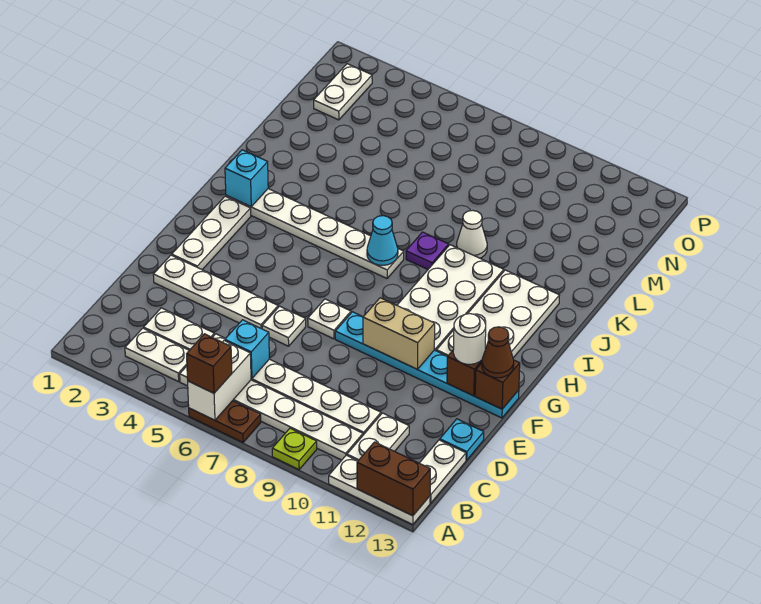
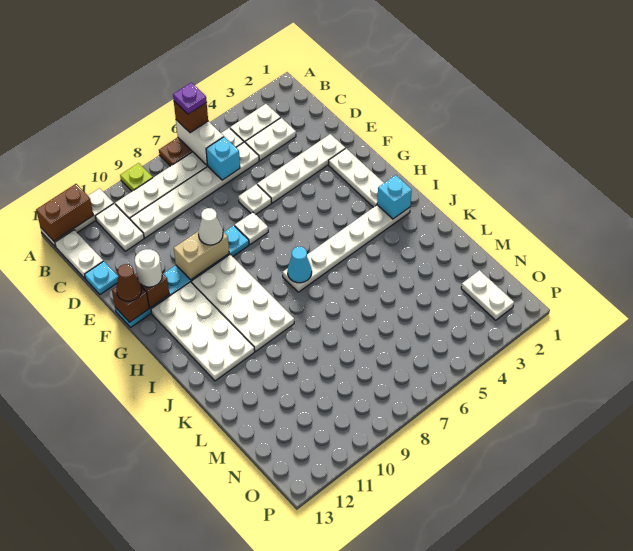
purple 1x1 plate [406,232,449,269] -> purple 1x1 plate moved to [173,83,207,114]
white 1x1 cone [457,210,487,258] -> white 1x1 cone moved to [198,208,223,245]

